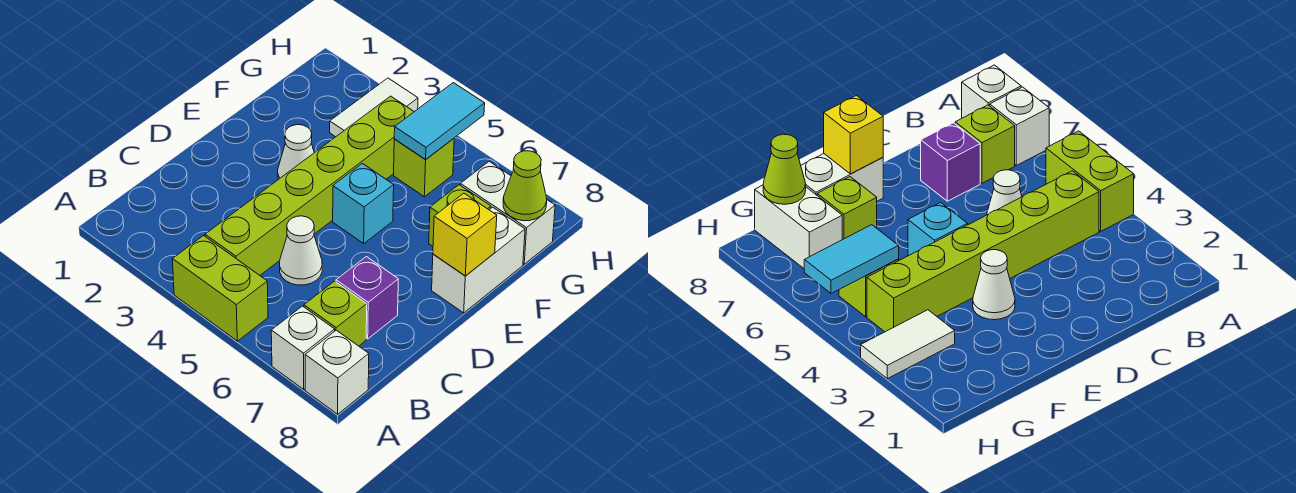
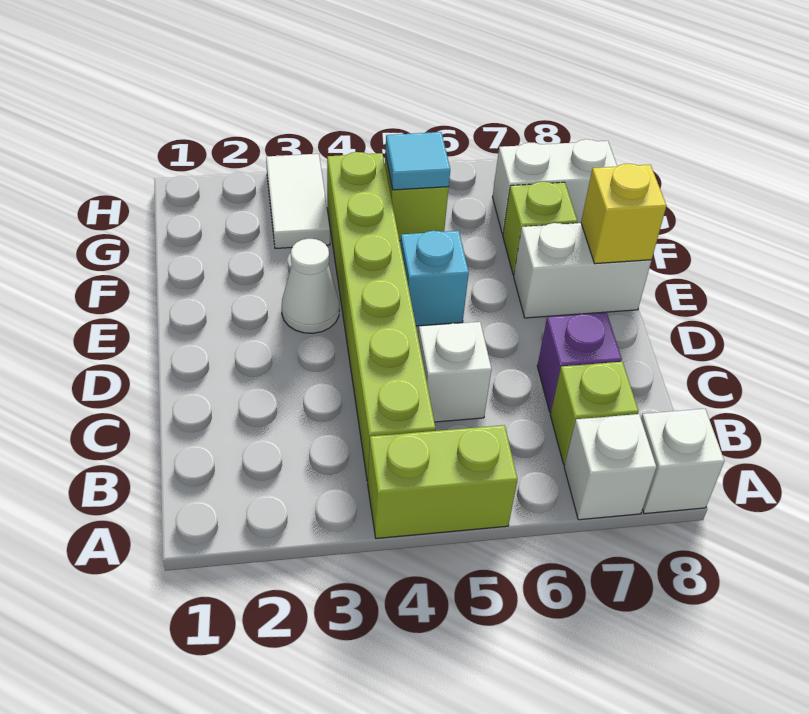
white 1x1 cone [279,216,322,285] -> white 1x1 brick [418,322,492,422]
white 1x2 brick [432,207,525,313] -> white 1x2 brick turned to [514,223,651,318]
cyan 1x2 tile [394,83,485,160] -> cyan 1x1 tile [385,132,450,190]
lime 1x1 cone [503,151,547,221] -> none

